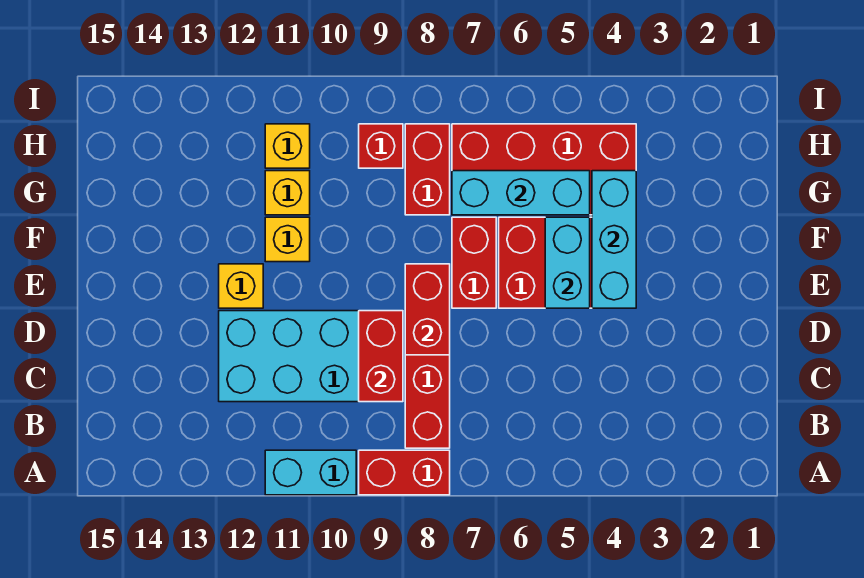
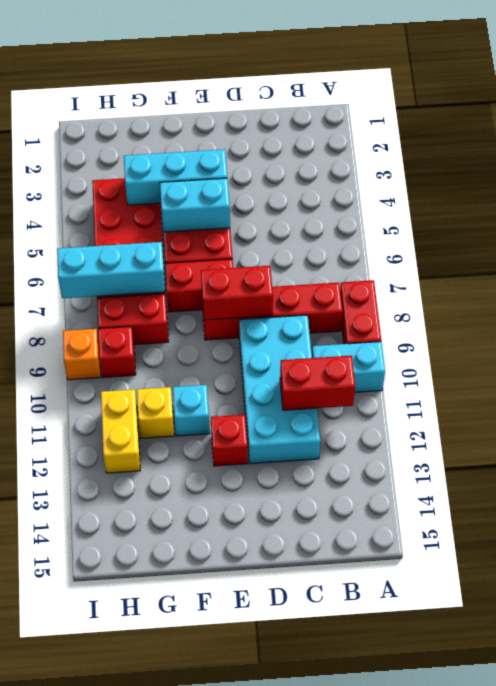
cyan 1x2 brick [265,450,356,495] -> cyan 1x2 brick turned to [312,342,385,392]
red 1x2 brick [359,311,403,402] -> red 1x2 brick moved to [280,355,355,410]
yellow 1x1 brick [219,264,263,308] -> red 1x1 brick [211,415,248,466]
yellow 1x1 brick [265,217,310,262] -> cyan 1x1 brick [173,385,210,436]
cyan 1x3 brick [452,171,590,215] -> cyan 1x3 brick turned to [57,242,165,298]
yellow 1x1 brick [265,124,310,168] -> yellow 1x2 brick [101,389,140,473]
none -> orange 1x1 brick [63,329,101,380]

